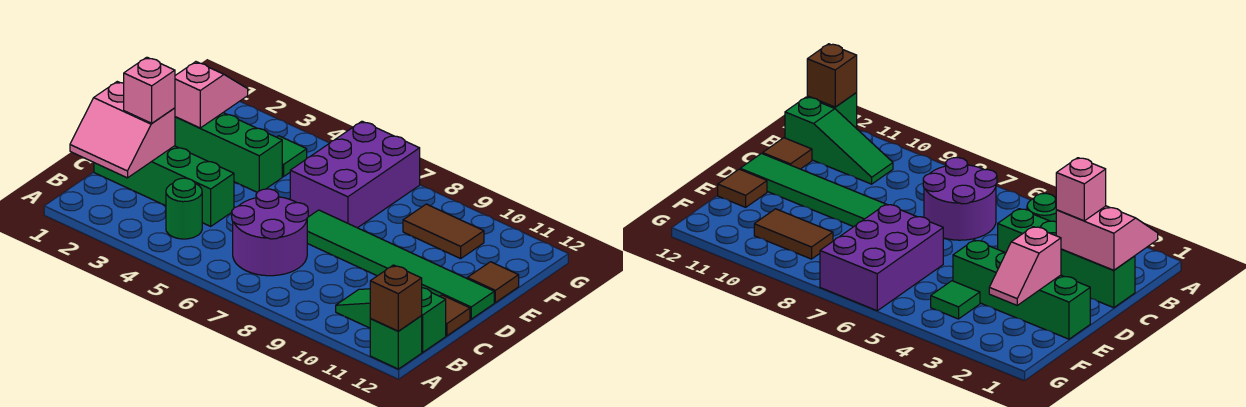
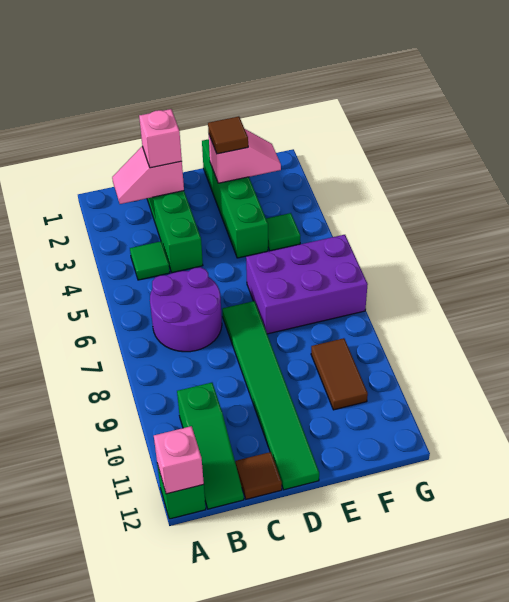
brown 1x1 brick [370,265,422,331] -> pink 1x1 brick [154,426,204,494]
pink 2x2 slope [70,82,175,178] -> pink 1x2 slope [112,146,184,204]
green 1x1 round brick [166,178,202,239] -> green 1x1 tile [130,241,170,280]
green 1x3 slope [336,288,446,352] -> green 1x3 slope turned to [177,383,244,509]
brown 1x1 tile [467,262,519,303] -> brown 1x1 tile moved to [208,116,248,154]

